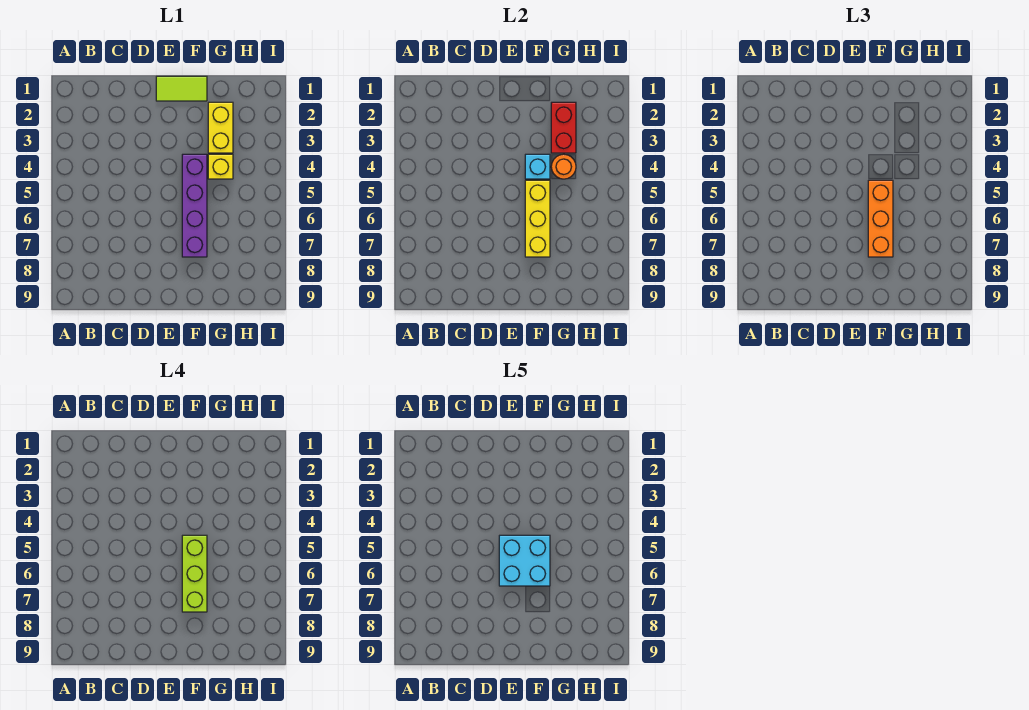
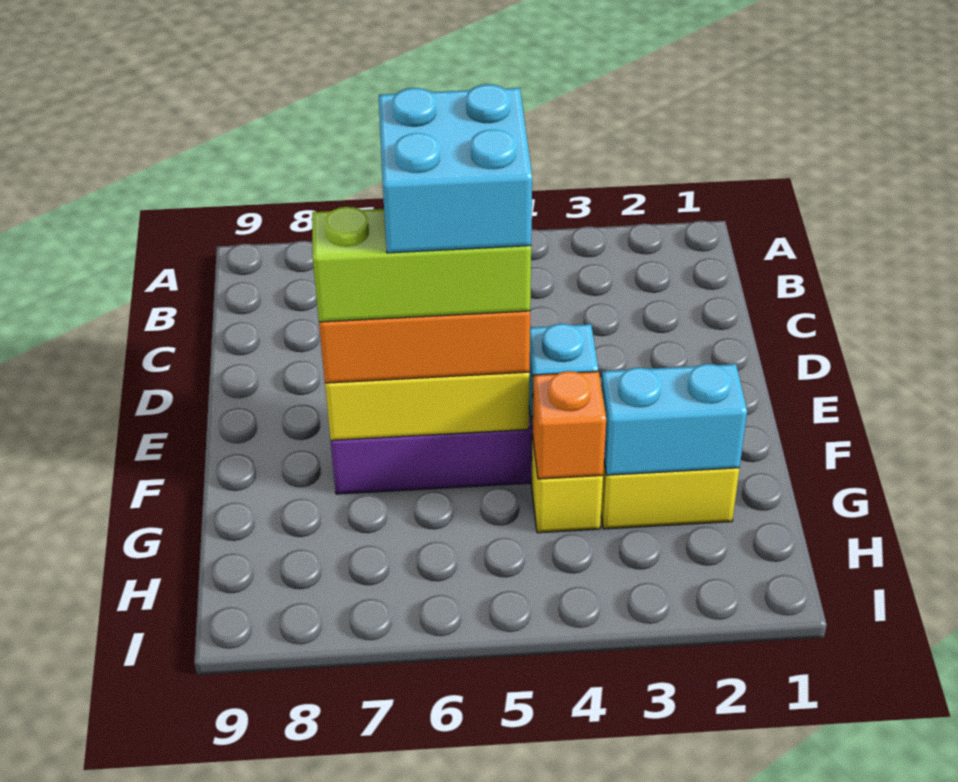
lime 1x2 tile [156,76,207,101] -> none
red 1x2 brick [551,102,576,153] -> cyan 1x2 brick [601,364,747,475]
orange 1x1 round brick [551,154,576,179] -> orange 1x1 brick [532,371,606,479]

